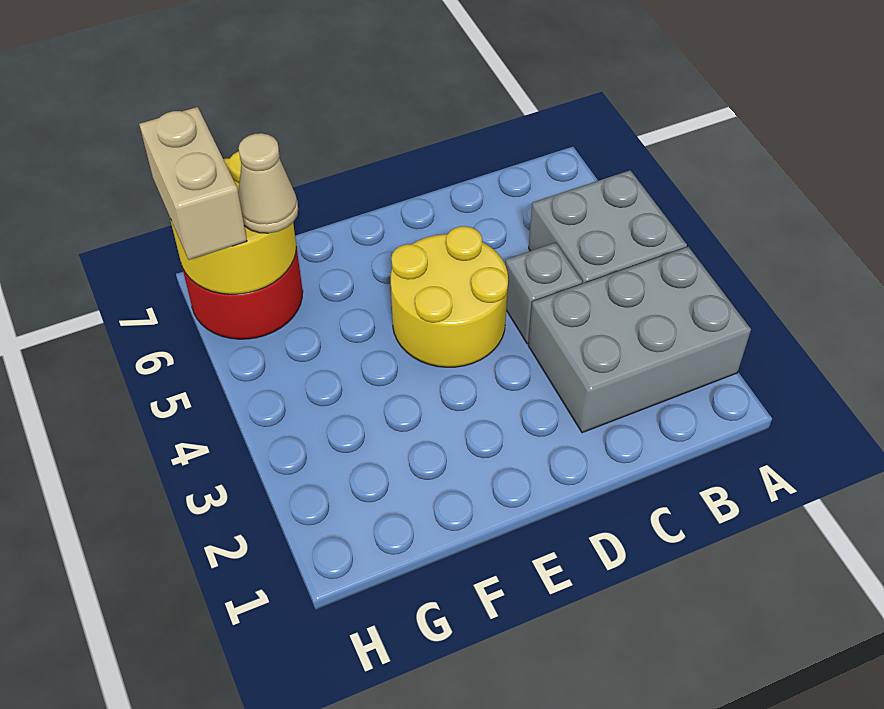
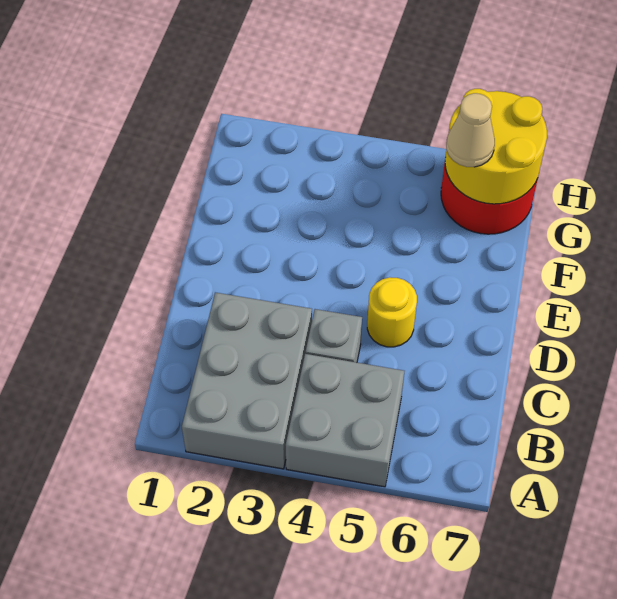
yellow 2x2 round brick [391,226,508,367] -> yellow 1x1 round brick [367,277,417,347]
tan 1x2 brick [139,107,247,260] -> none

